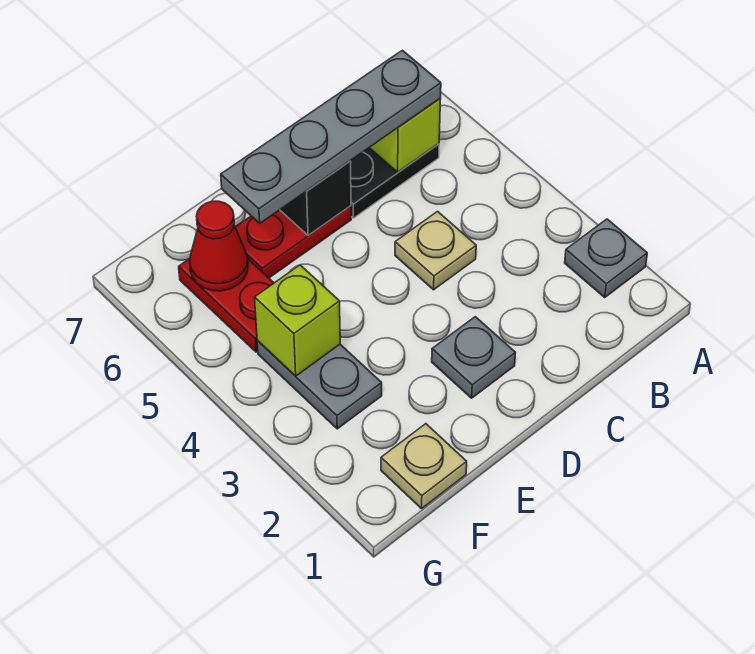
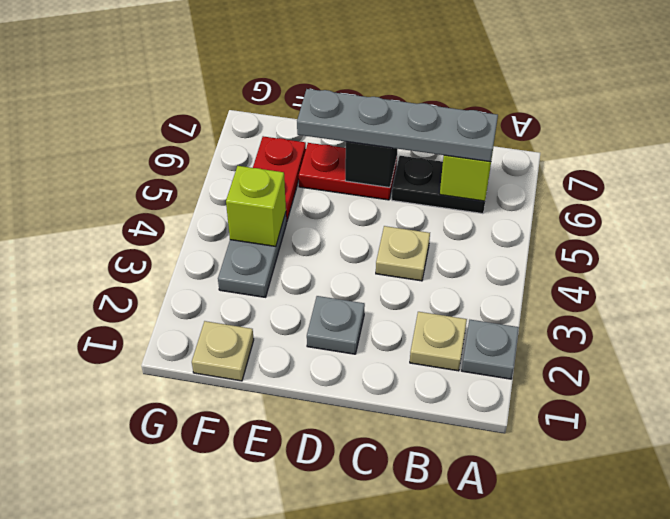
none -> tan 1x1 plate [410,312,467,371]
red 1x1 cone [190,201,248,291] -> none

